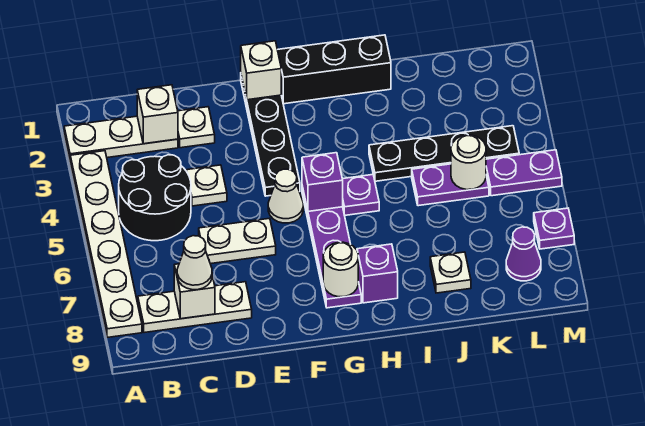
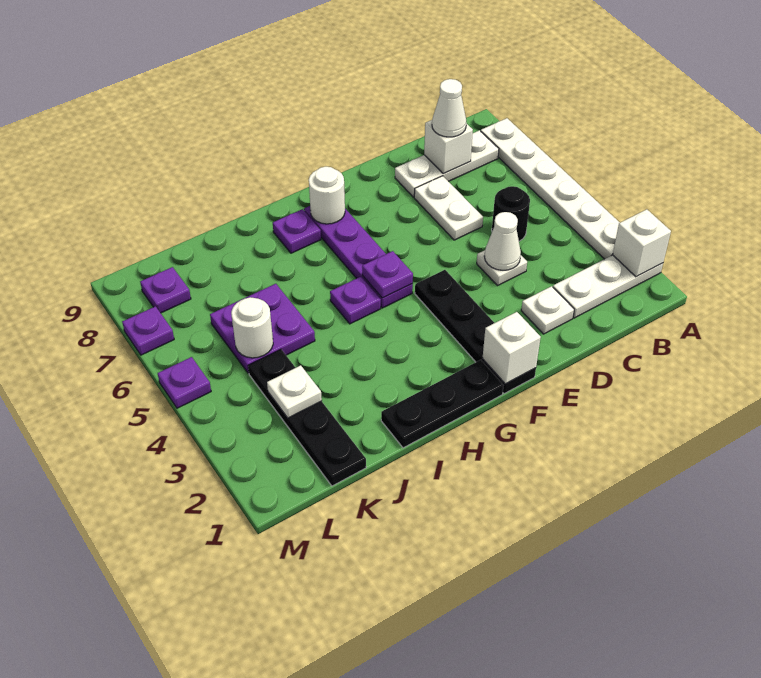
black 2x2 round brick [119,155,191,241] -> black 1x1 round brick [492,186,530,241]
white 1x1 brick [137,85,178,144] -> white 1x1 brick moved to [613,209,671,277]
white 1x2 plate [199,218,276,264] -> white 1x2 plate turned to [414,176,483,240]
white 1x1 cone [268,169,303,223] -> white 1x1 cone moved to [484,212,521,270]
black 1x3 brick [278,35,391,104] -> black 1x3 plate [381,360,504,448]
purple 1x1 brick [302,153,343,211] -> purple 1x1 plate [362,251,413,298]
purple 1x1 brick [357,244,398,303] -> purple 1x1 plate [273,209,321,253]
black 1x4 plate [369,126,519,181] -> black 1x4 plate turned to [248,349,366,486]
purple 1x2 plate [412,164,489,206] -> purple 2x2 plate [210,284,315,373]
white 1x1 plate [430,252,471,293] -> white 1x1 plate moved to [267,365,322,418]
purple 1x2 plate [486,150,562,196] -> purple 1x1 plate [158,357,211,408]
purple 1x1 cone [506,227,541,281] -> purple 1x1 plate [140,267,191,313]

